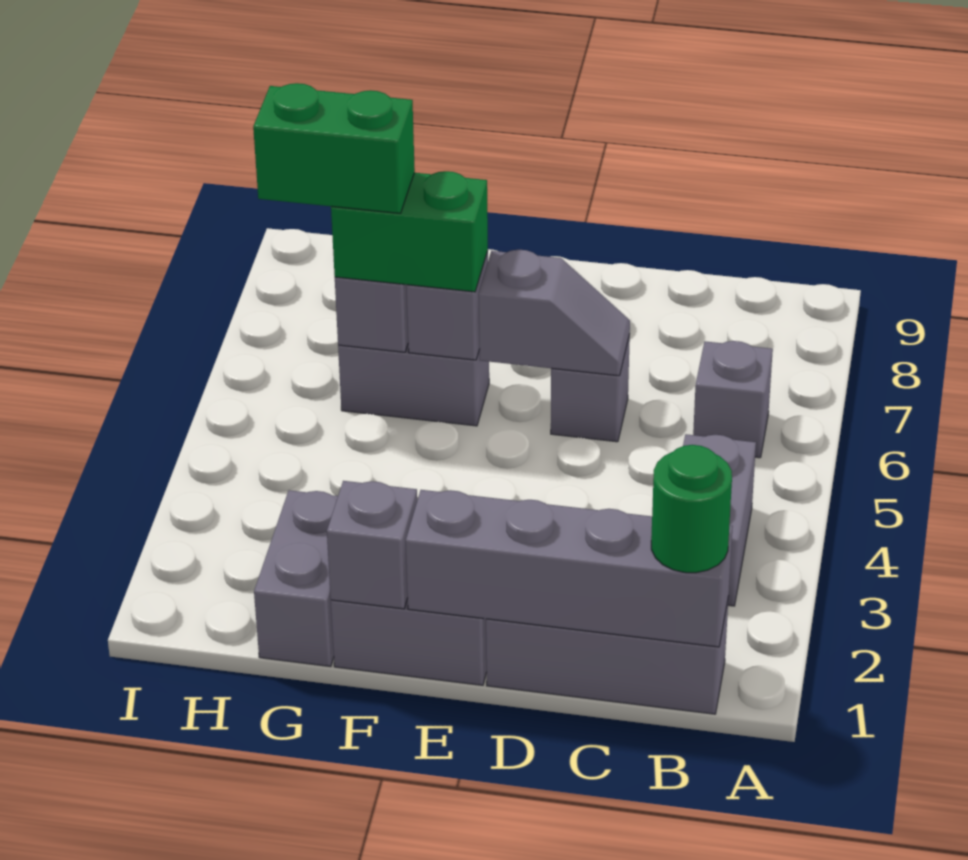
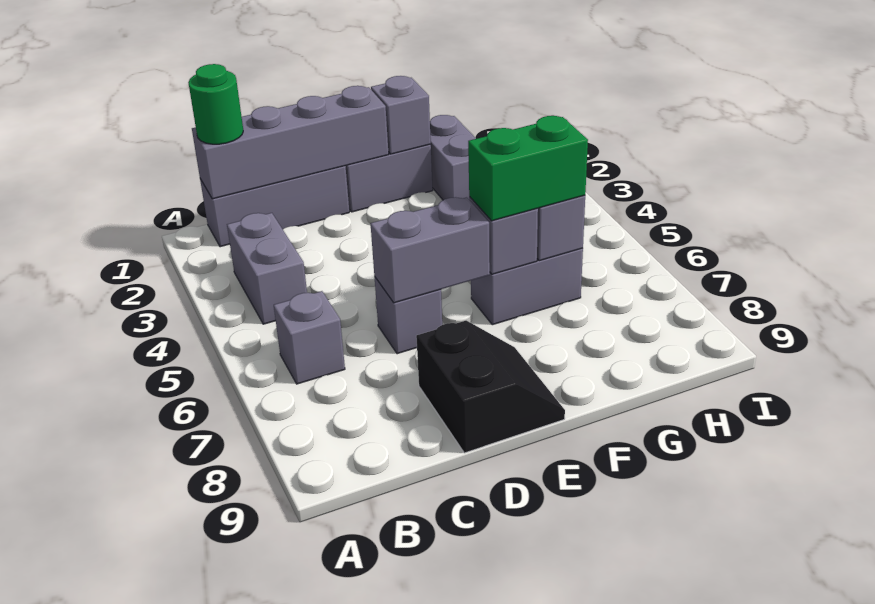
grey 1x2 slope [479,250,630,376] -> grey 1x2 brick [370,197,490,303]
none -> black 2x2 slope [416,321,565,453]
green 1x2 brick [253,83,415,213] -> none

